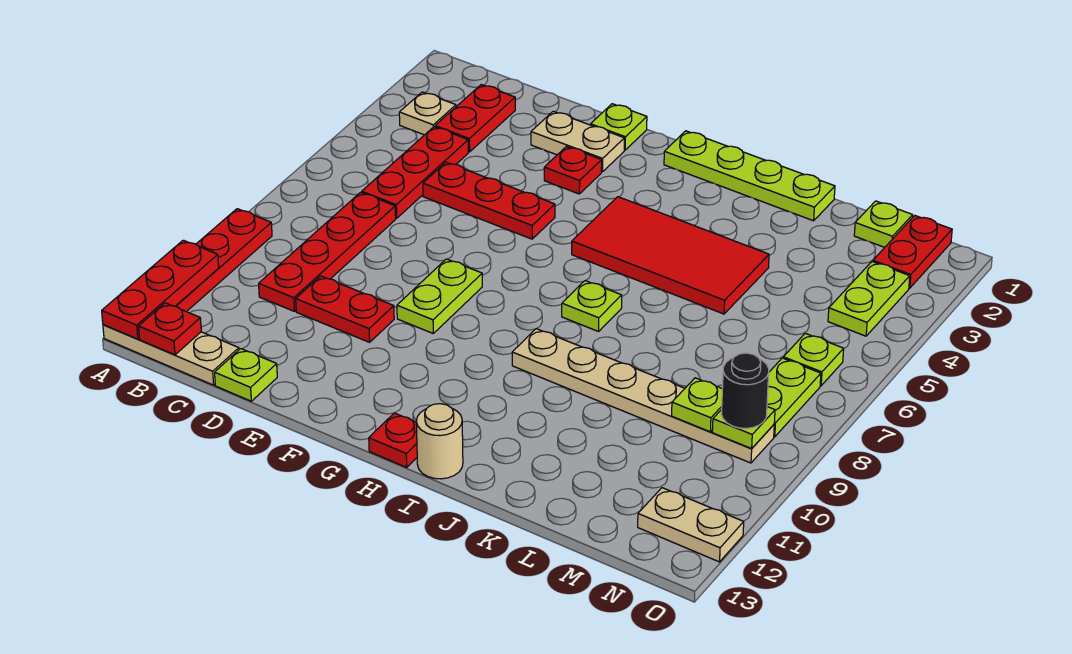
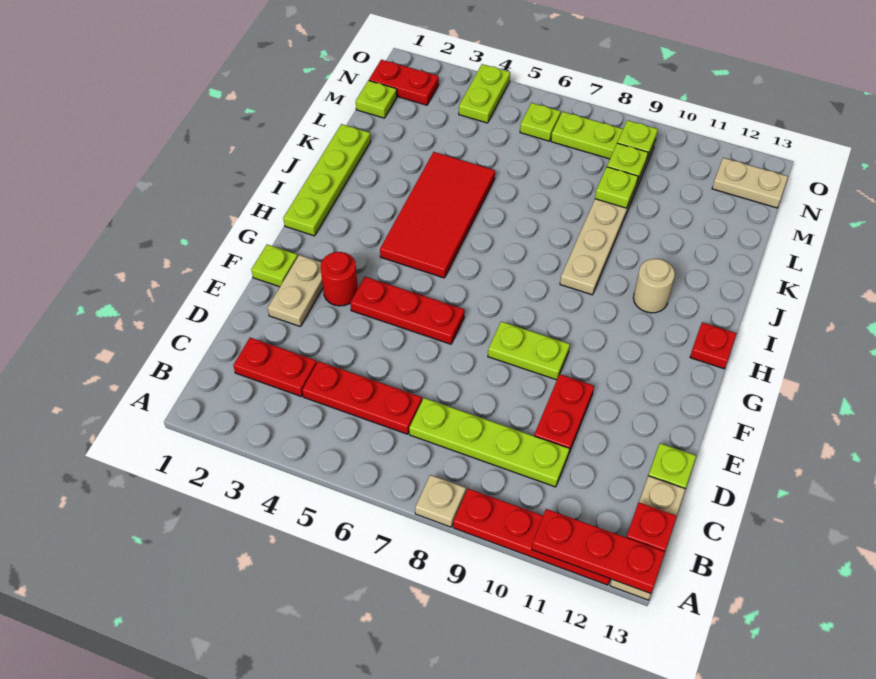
tan 1x1 plate [399,92,456,135] -> tan 1x1 plate moved to [415,475,466,527]
red 1x4 plate [259,192,396,311] -> lime 1x4 plate [409,398,569,487]
red 1x3 plate [423,162,555,239] -> red 1x3 plate turned to [350,277,465,344]
red 1x1 plate [544,146,602,194] -> red 1x1 round brick [321,252,358,306]
lime 1x1 plate [562,281,622,332] -> lime 1x1 plate moved to [595,167,638,208]
tan 1x1 round brick [416,404,463,479] -> tan 1x1 round brick moved to [633,259,675,313]
lime 1x2 plate [828,262,910,336] -> lime 1x2 plate turned to [459,64,510,123]
black 1x1 round brick [721,353,769,428] -> none
tan 1x2 plate [638,488,744,562] -> tan 1x2 plate turned to [712,158,788,208]

